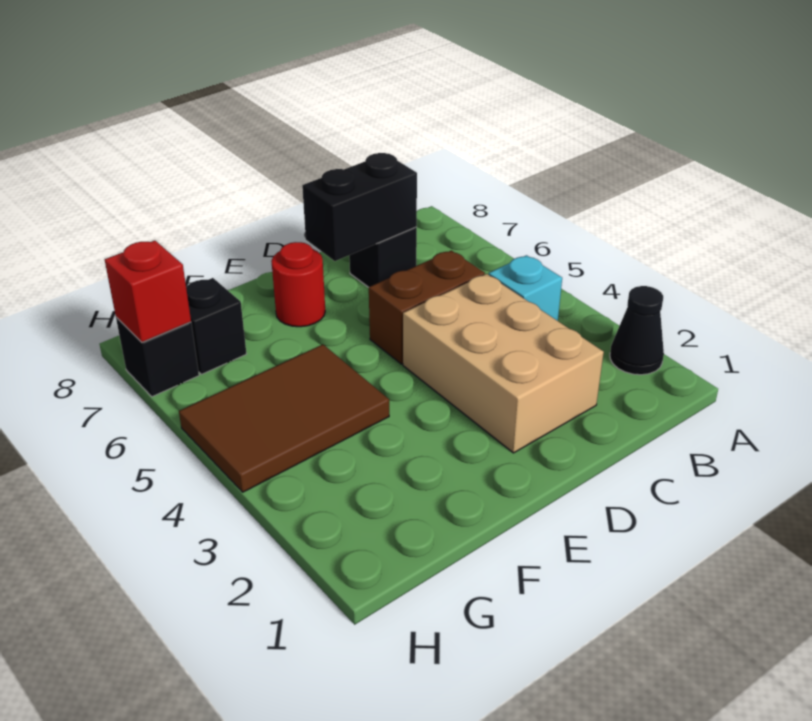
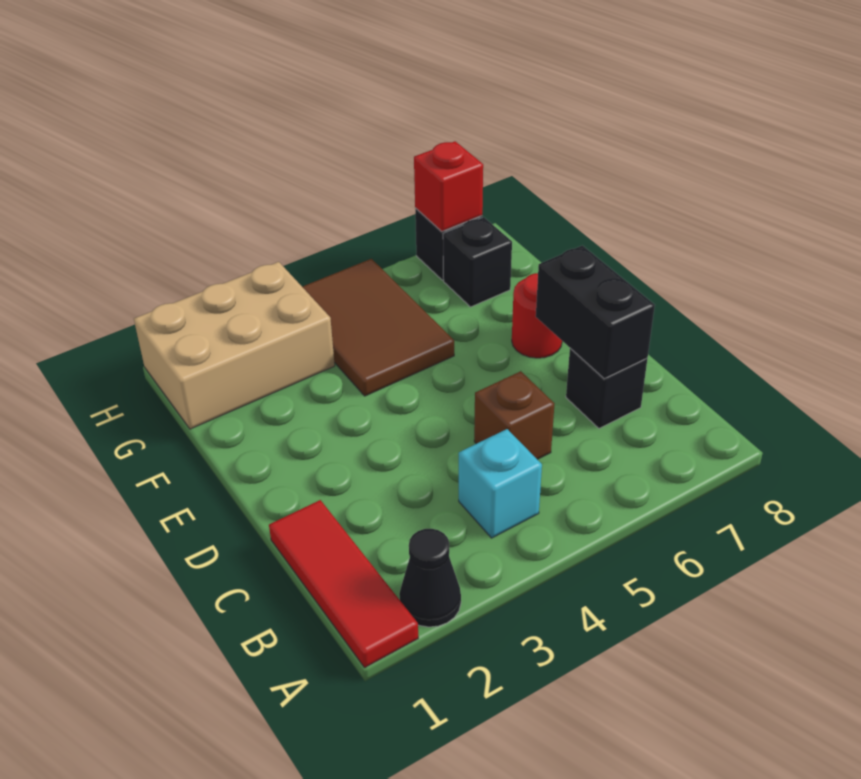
none -> red 1x3 tile [269,500,418,667]
tan 2x3 brick [403,274,604,453] -> tan 2x3 brick moved to [134,262,335,429]
brown 1x2 brick [369,251,485,364] -> brown 1x1 brick [474,371,554,459]

